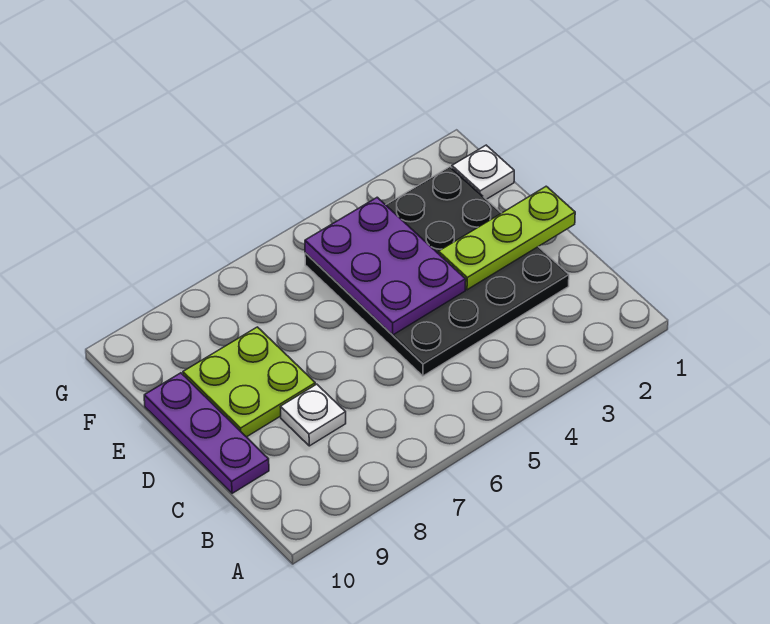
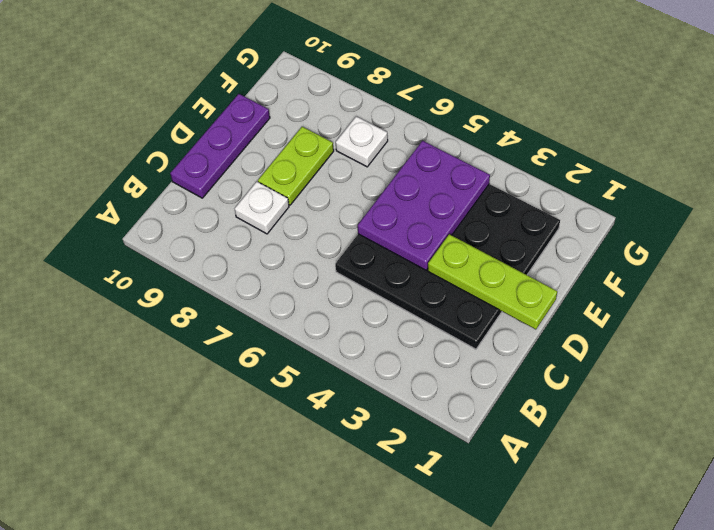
lime 2x2 plate [183,327,315,437] -> lime 1x2 plate [258,127,334,205]
white 1x1 plate [452,145,514,199] -> white 1x1 plate moved to [336,116,388,167]

